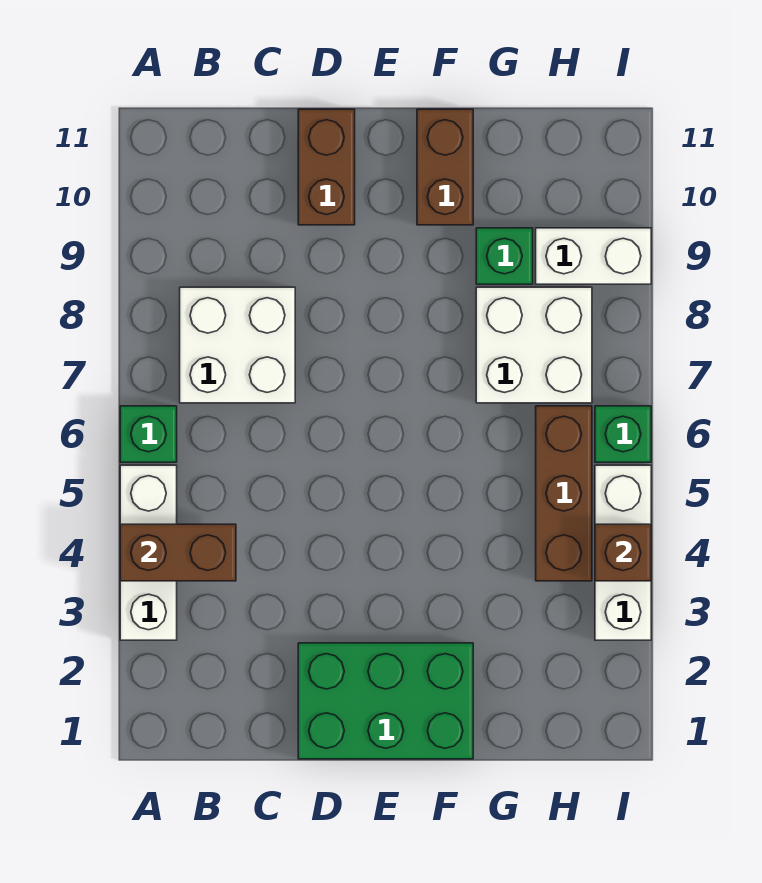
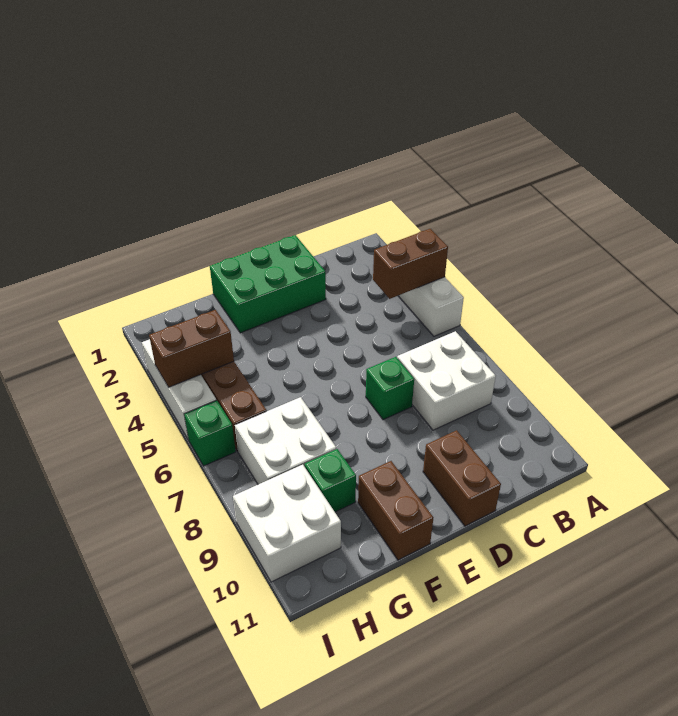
green 1x1 brick [120,406,177,462] -> green 1x1 brick moved to [366,357,414,420]
white 1x2 brick [536,228,651,284] -> white 2x2 brick [233,465,341,582]
brown 1x1 brick [595,524,651,581] -> brown 1x2 brick [149,310,234,387]

